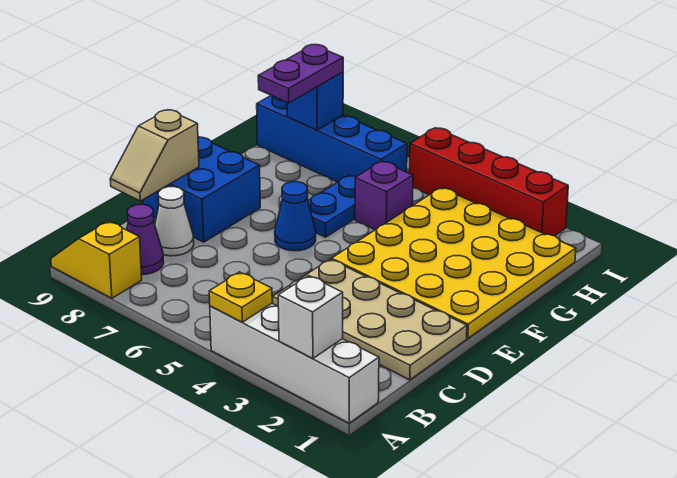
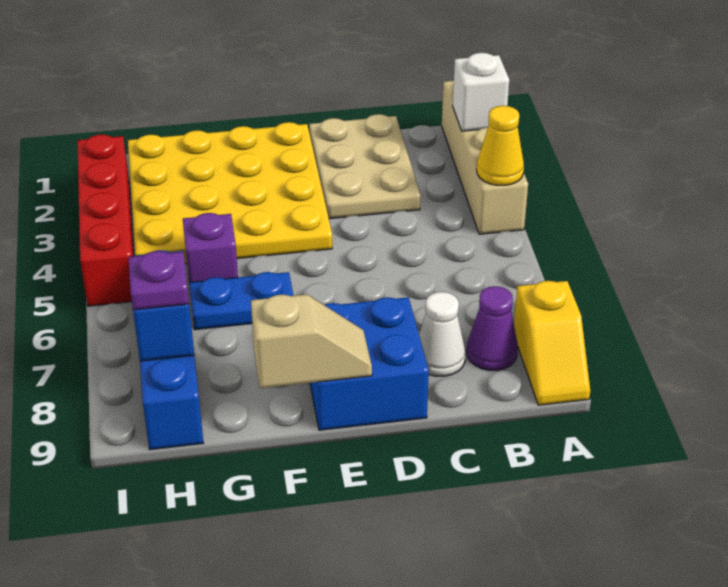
white 1x4 brick [210,303,379,423] -> tan 1x4 brick [442,81,528,234]
yellow 1x1 plate [209,272,272,322] -> yellow 1x1 cone [477,106,524,185]
tan 2x4 plate [273,259,467,380] -> tan 2x3 plate [309,114,421,219]
tan 1x2 slope [110,110,199,201] -> tan 1x2 slope moved to [251,294,372,388]
blue 1x1 cone [275,182,316,251] -> none
purple 1x2 plate [258,45,343,103] -> purple 1x1 plate [129,251,189,310]

